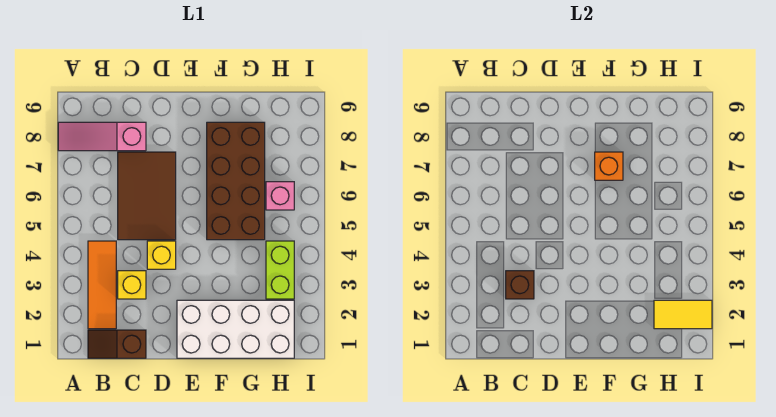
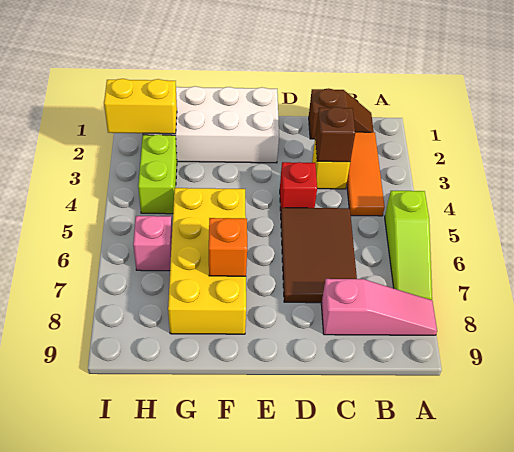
none -> lime 1x3 slope [385,191,432,300]
yellow 1x1 brick [147,241,176,269] -> red 1x1 brick [280,162,317,211]
brown 2x4 brick [207,122,265,240] -> yellow 2x4 brick [168,188,246,334]
yellow 1x2 tile [654,300,712,329] -> yellow 1x2 brick [104,79,177,134]

